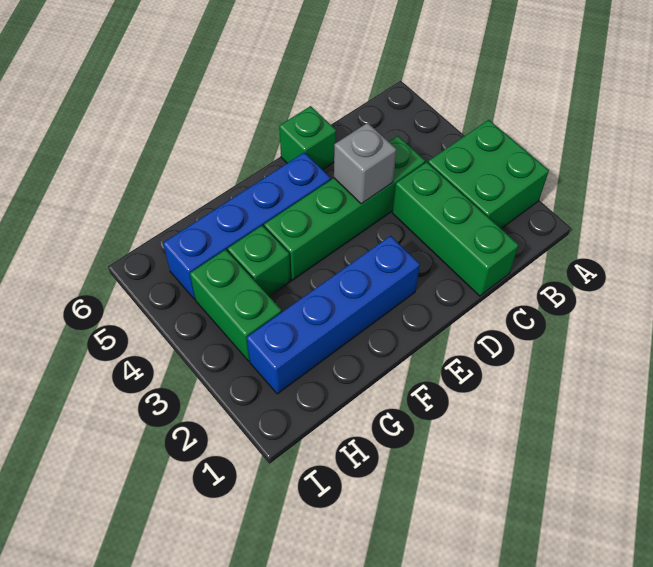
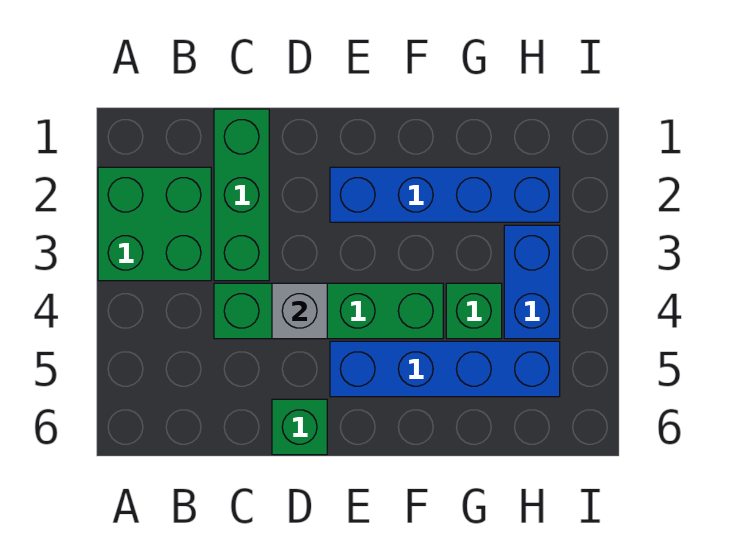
green 1x2 brick [190,249,282,361] -> blue 1x2 brick [504,225,560,339]

